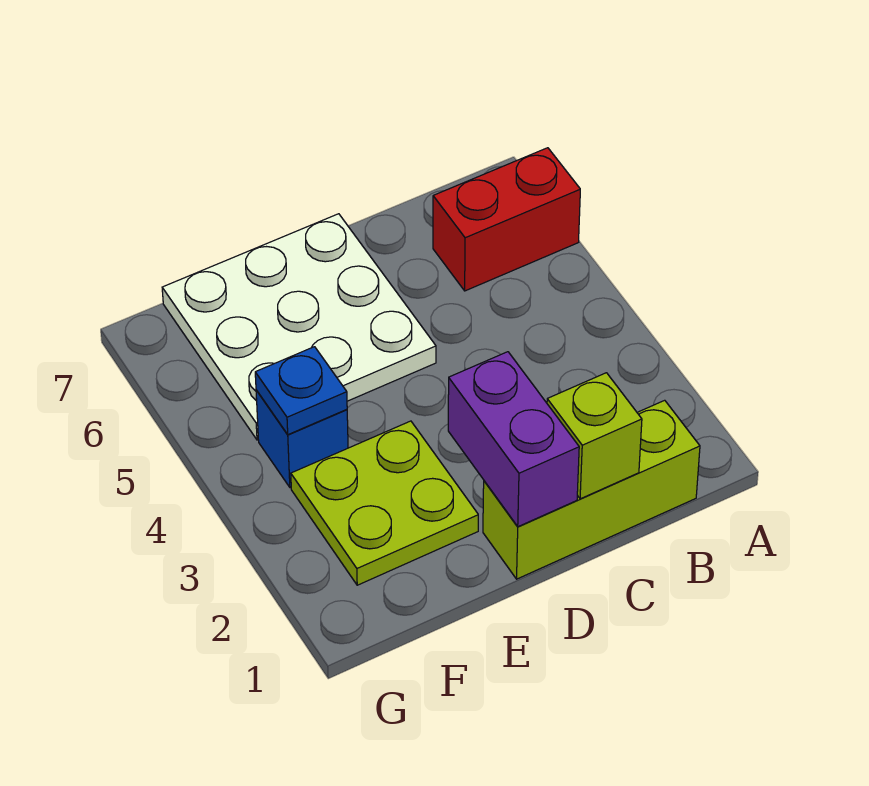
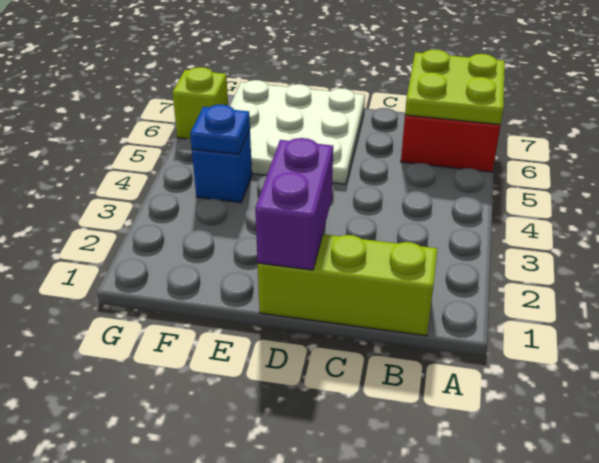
lime 1x1 brick [547,373,642,499] -> lime 1x1 brick moved to [172,67,228,139]
lime 2x2 plate [291,421,478,585] -> lime 2x2 plate moved to [405,50,505,125]

